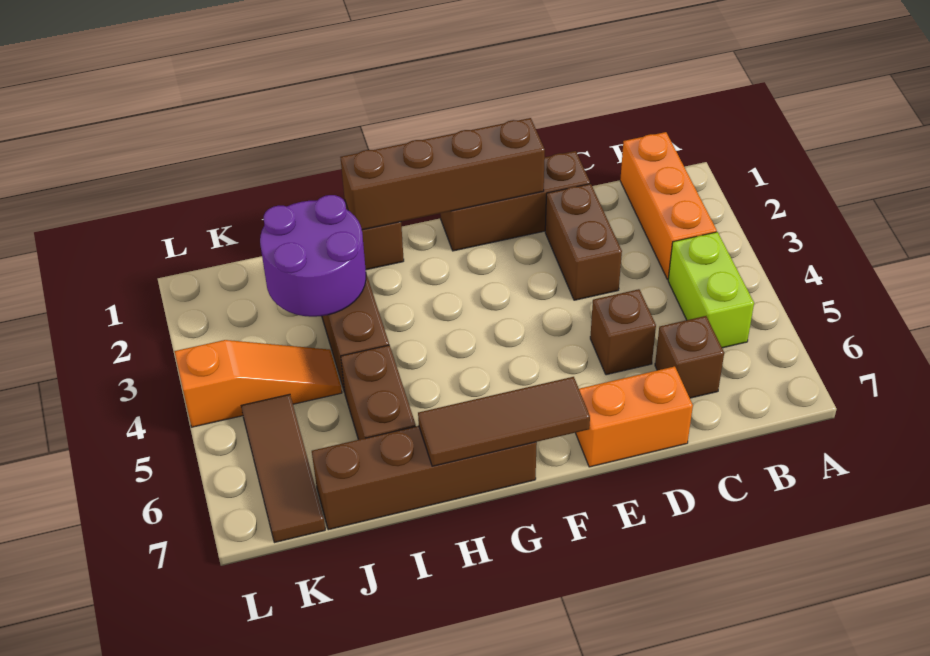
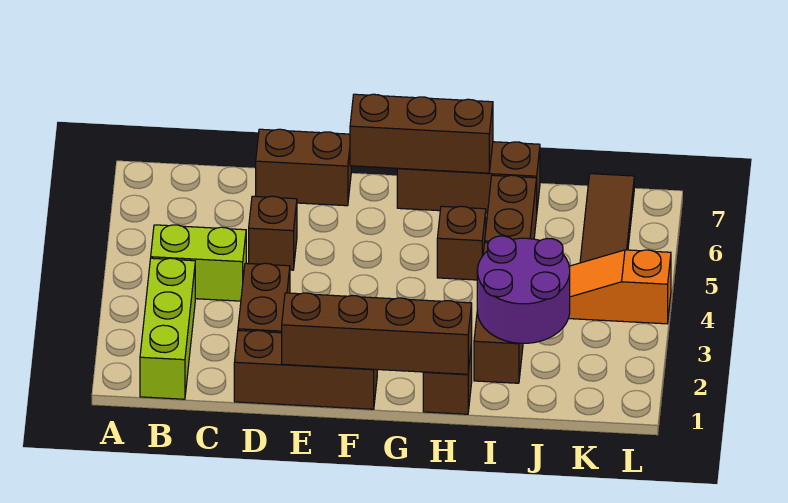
orange 1x3 brick [620,132,717,280] -> lime 1x3 brick [140,258,195,399]
lime 1x2 brick [668,232,754,348] -> lime 1x2 brick turned to [151,225,246,301]
brown 1x1 brick [655,316,724,398] -> brown 1x1 brick moved to [437,206,486,280]
orange 1x2 brick [576,366,693,467] -> brown 1x2 brick [256,129,351,206]
brown 1x3 tile [418,377,590,466] -> brown 1x3 brick [350,94,493,173]
brown 1x4 brick [312,426,537,530] -> brown 1x3 brick [397,142,540,213]

